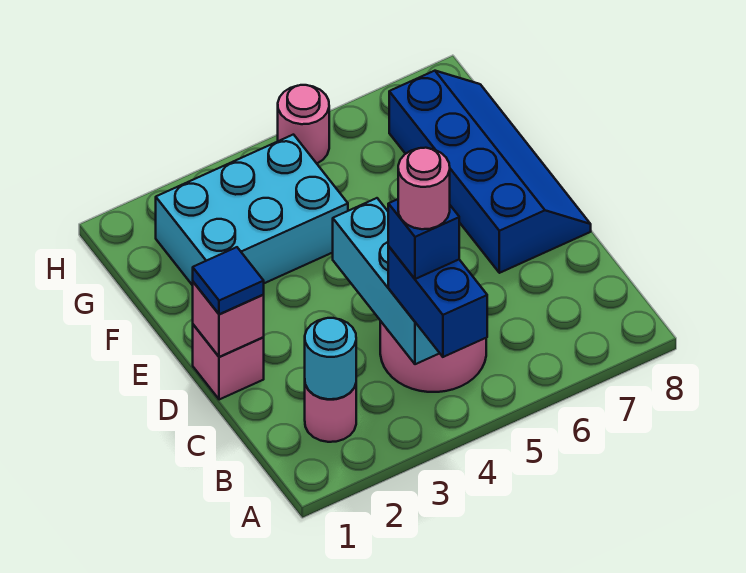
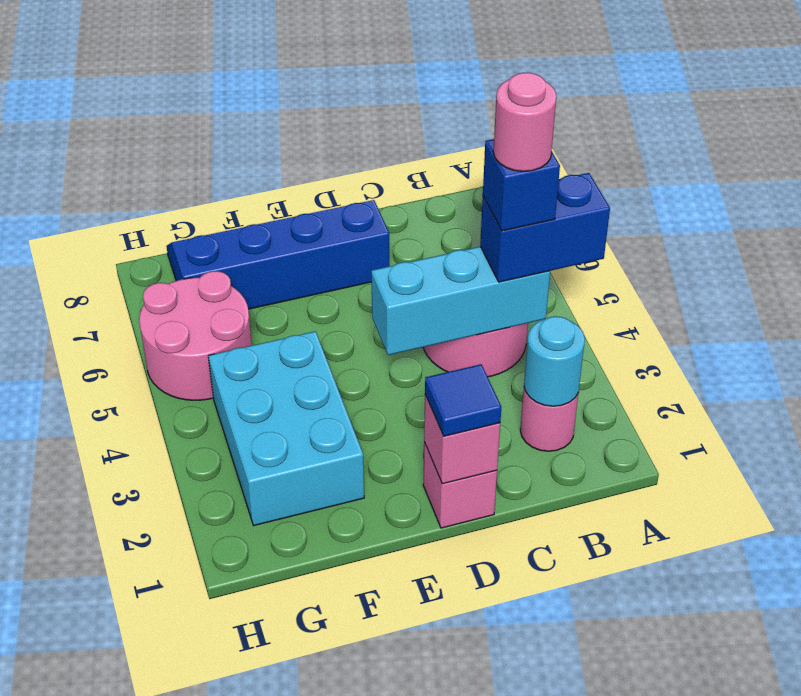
pink 1x1 round brick [278,85,329,163] -> pink 2x2 round brick [139,271,252,400]

